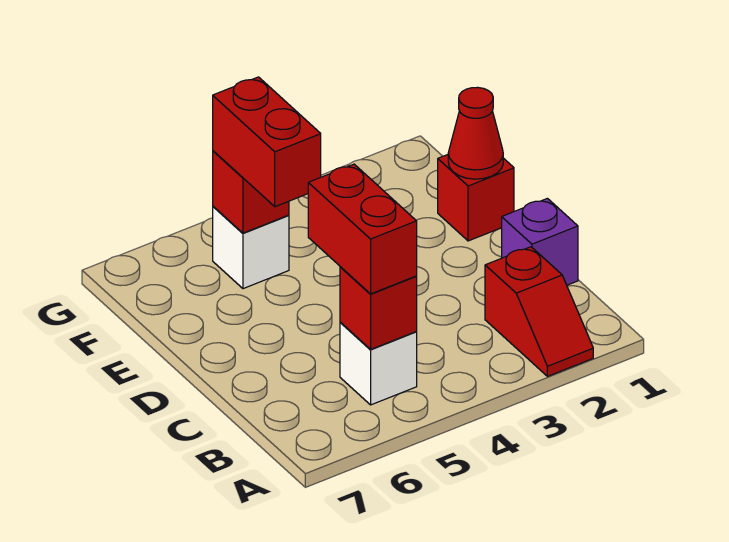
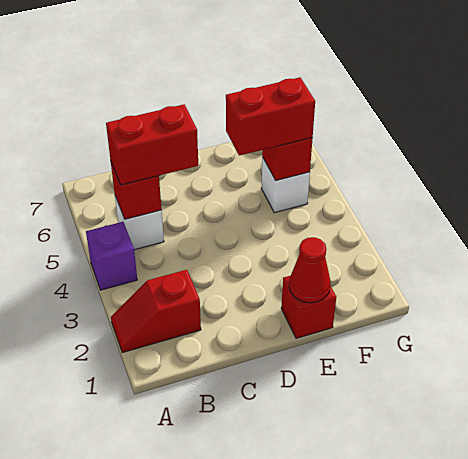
purple 1x1 brick [502,198,578,285] -> purple 1x1 brick moved to [86,222,137,290]

